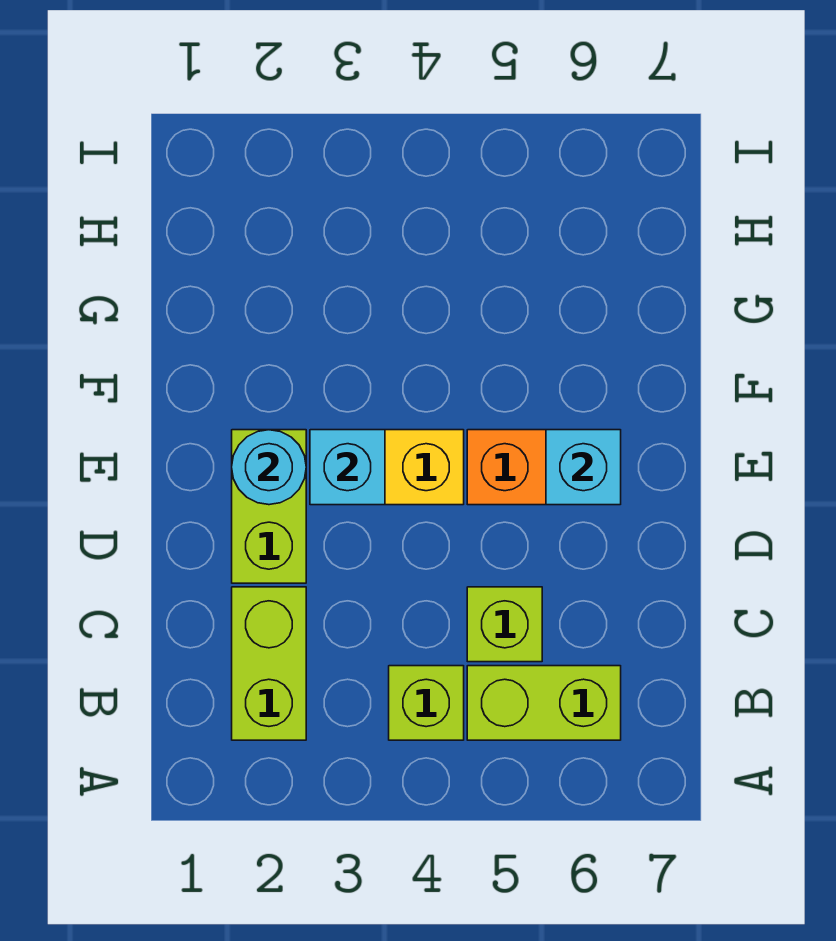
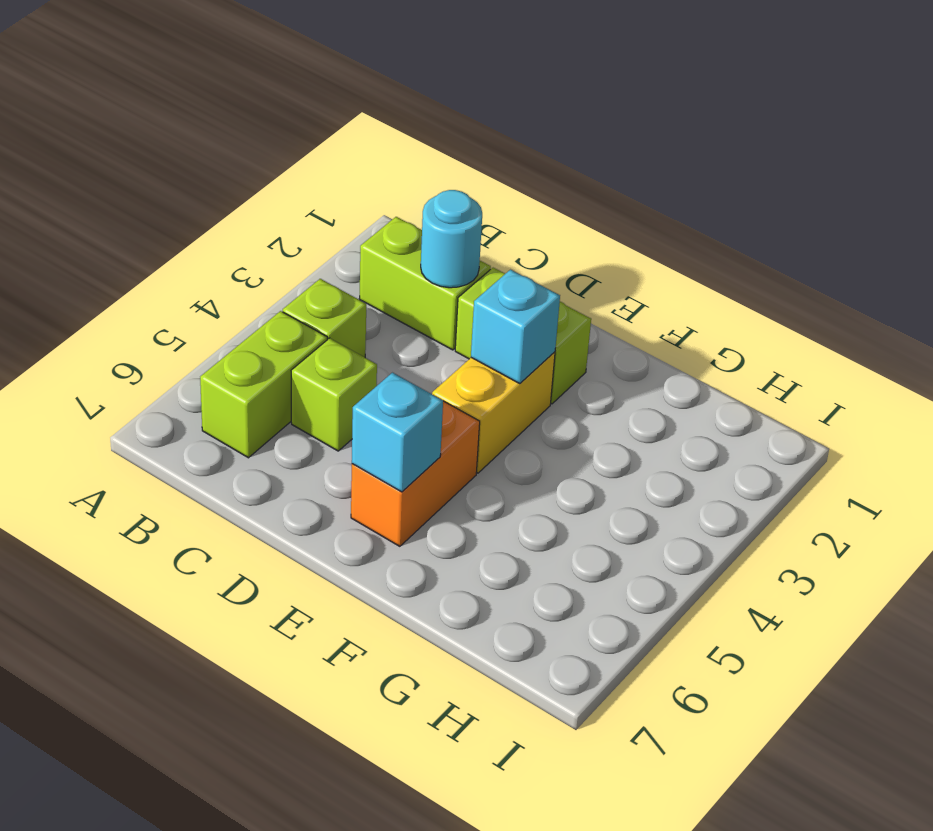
cyan 1x1 round brick [232,430,306,505] -> cyan 1x1 round brick moved to [421,190,482,288]

